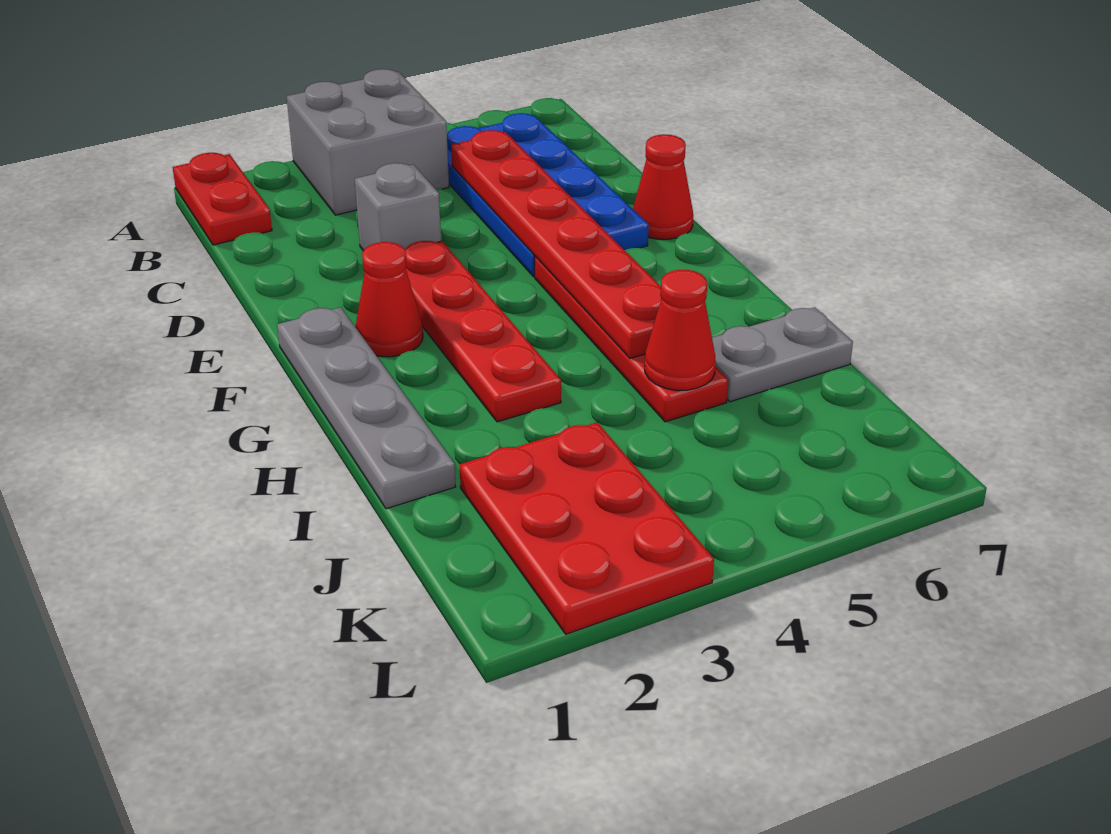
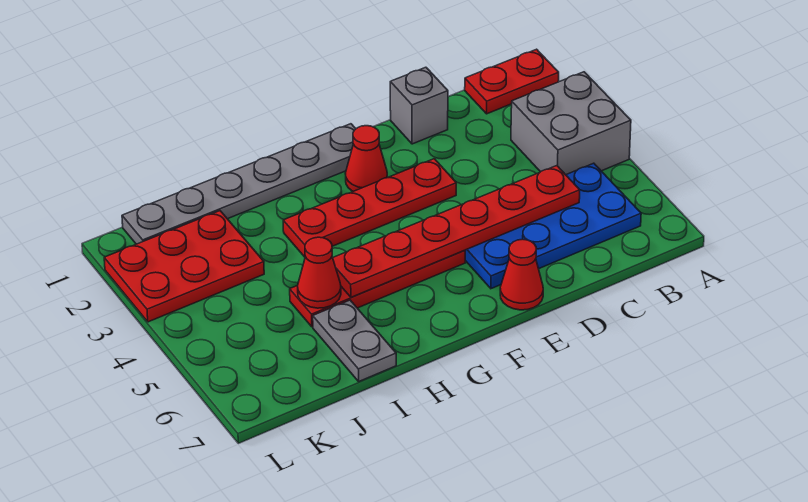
grey 1x1 brick [355,163,441,251] -> grey 1x1 brick moved to [390,67,448,144]
grey 1x4 plate [277,307,456,509] -> grey 1x6 plate [122,124,356,244]

